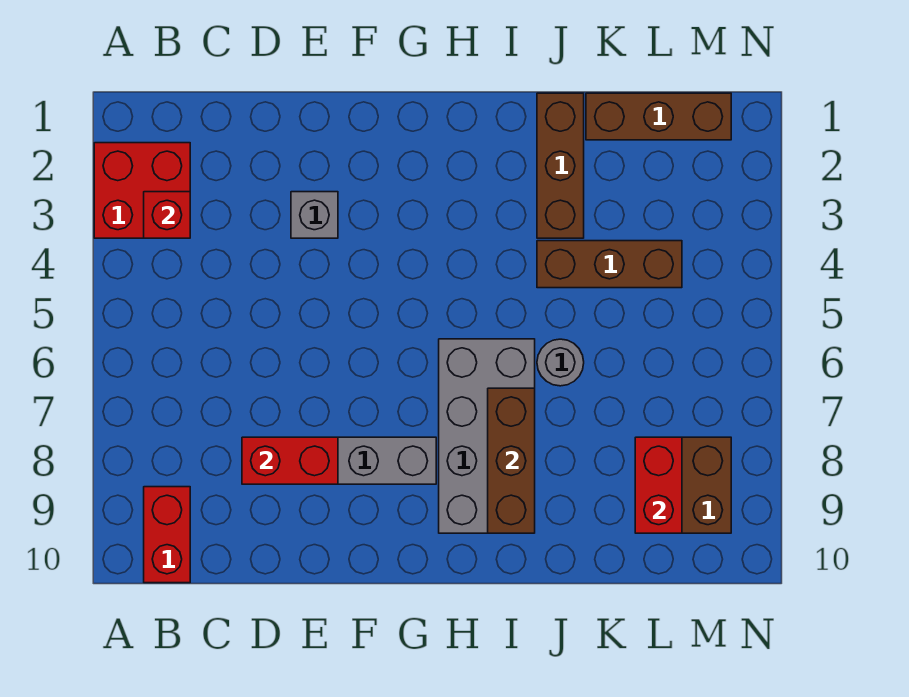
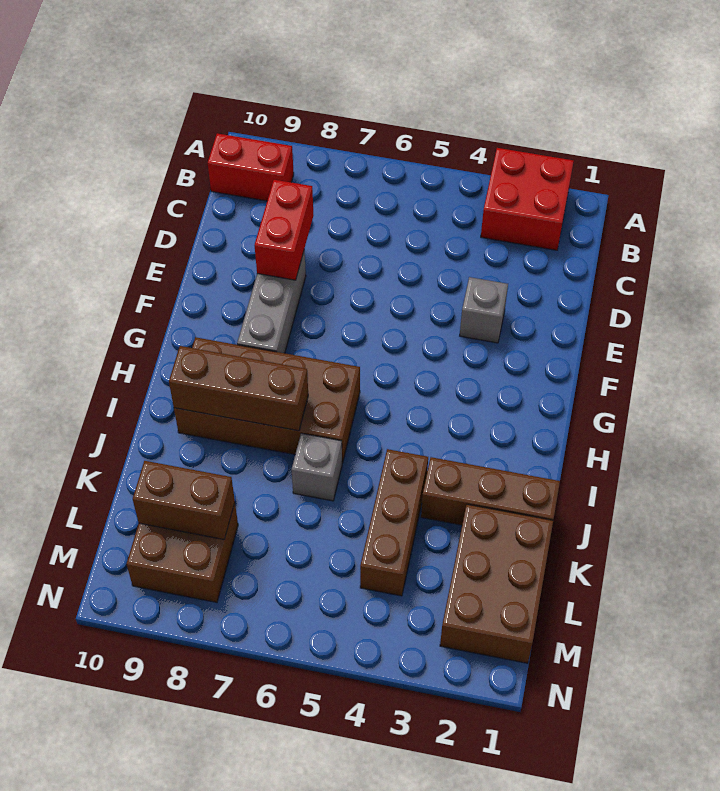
red 1x1 brick [144,192,190,238] -> none
grey 2x4 brick [439,339,535,533] -> brown 2x4 brick [174,337,360,463]
grey 1x1 round brick [537,339,584,386] -> grey 1x1 brick [292,433,342,501]
brown 1x3 brick [586,93,731,140] -> brown 2x3 brick [440,504,553,663]
red 1x2 brick [635,437,682,533] -> brown 1x2 brick [133,461,235,539]

